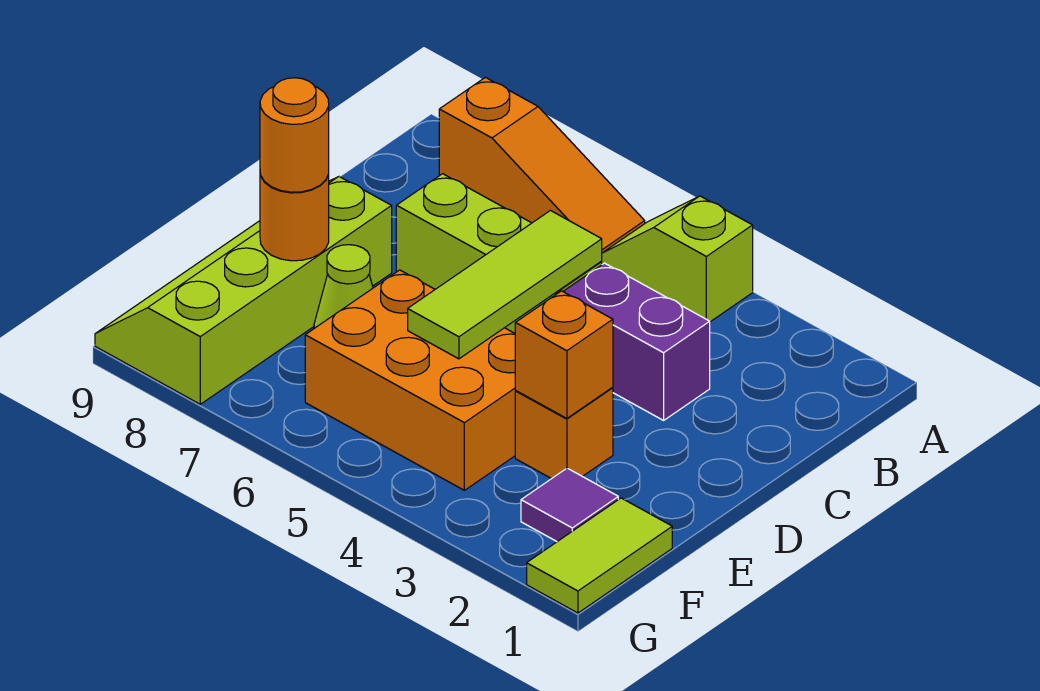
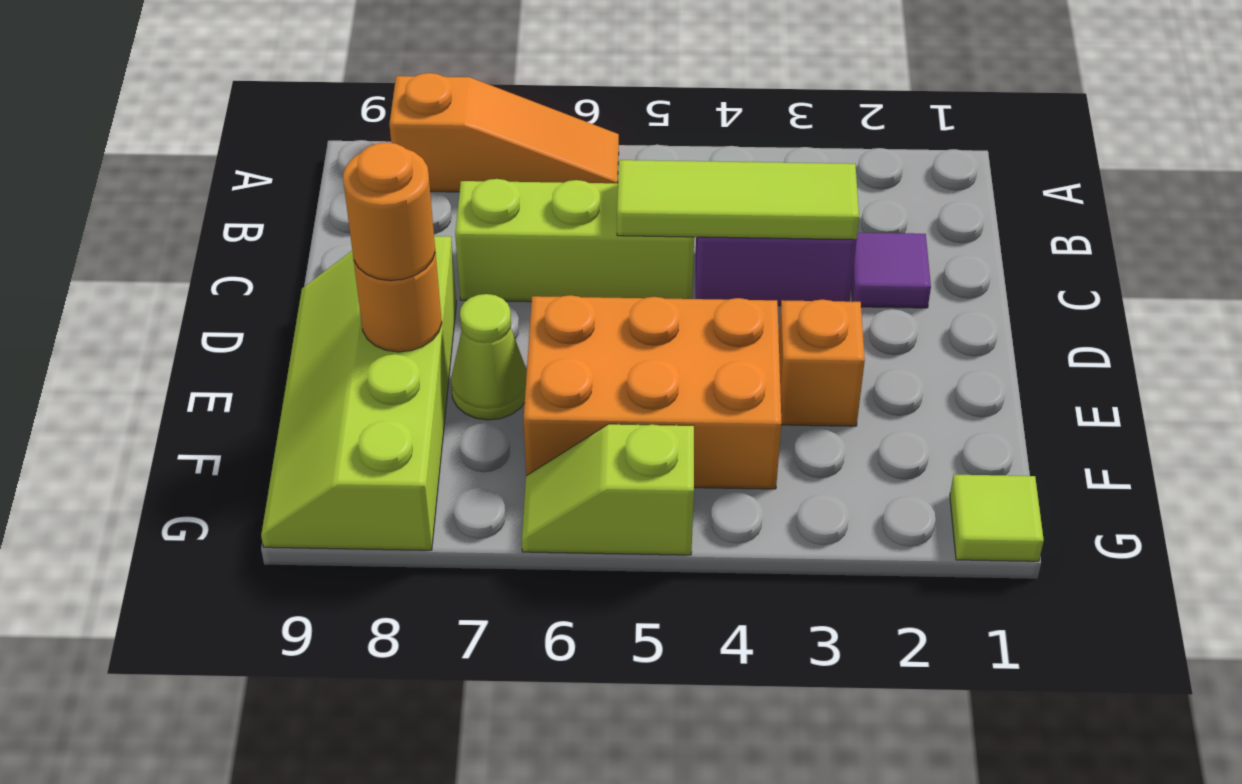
lime 1x2 slope [601,196,753,322] -> lime 1x2 slope moved to [522,424,694,555]
lime 1x3 tile [408,211,602,359] -> lime 1x3 tile turned to [617,160,859,240]
orange 1x1 brick [515,291,613,418] -> none
lime 1x2 tile [527,498,672,613] -> lime 1x1 tile [950,475,1044,561]
purple 1x1 tile [521,468,618,542] -> purple 1x1 tile moved to [851,233,931,308]

